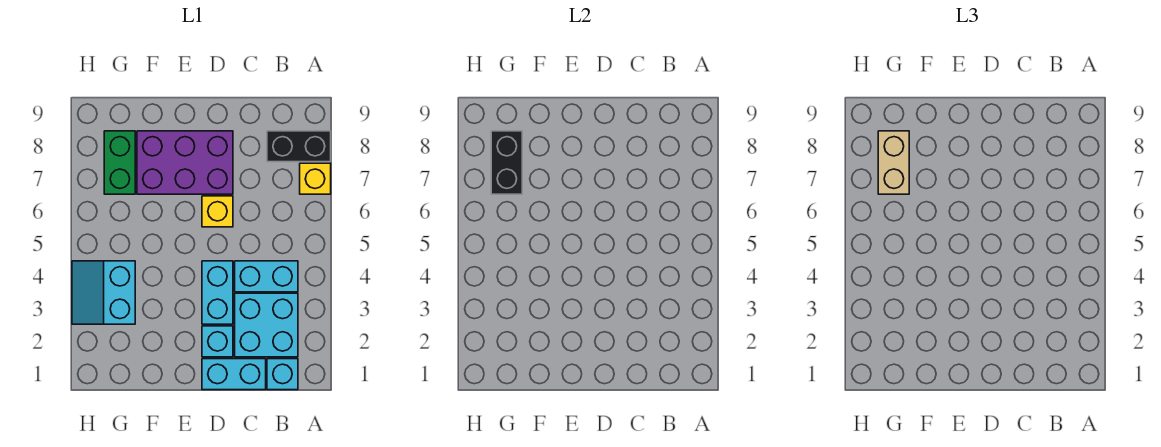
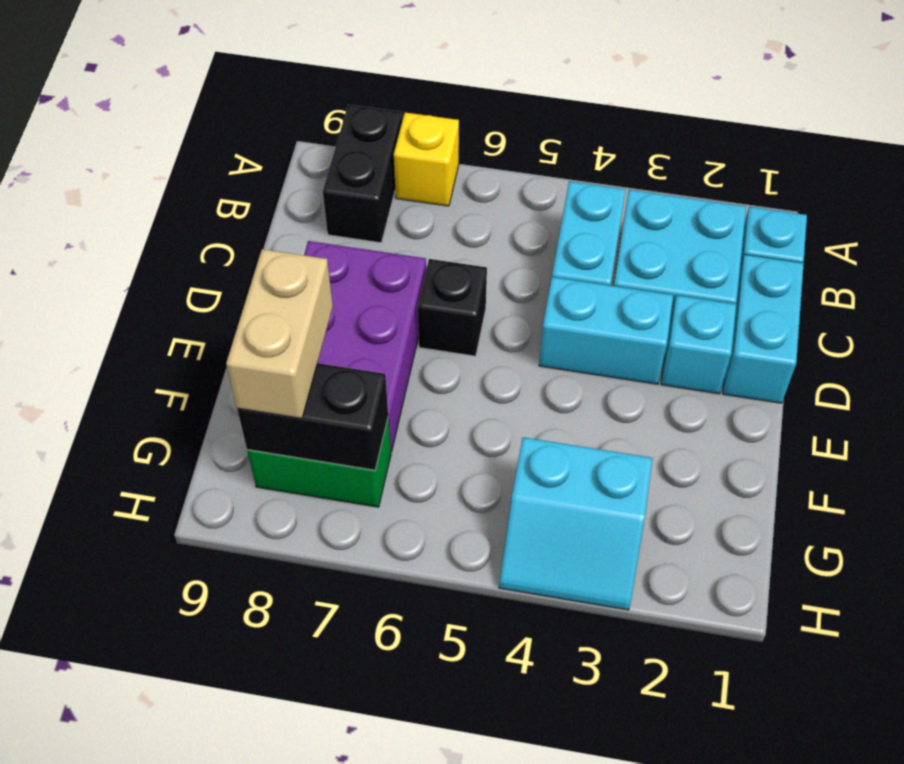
yellow 1x1 brick [202,196,233,227] -> black 1x1 brick [418,259,487,356]
tan 1x2 brick [878,131,909,194] -> tan 1x2 brick turned to [226,249,333,418]

